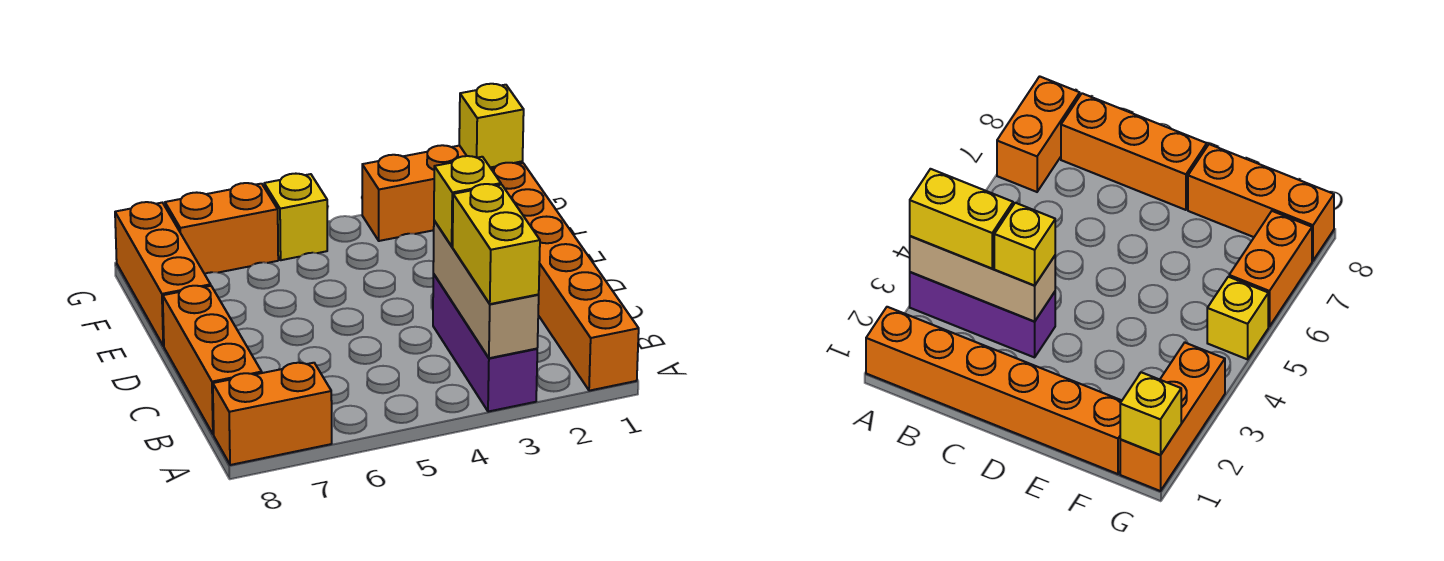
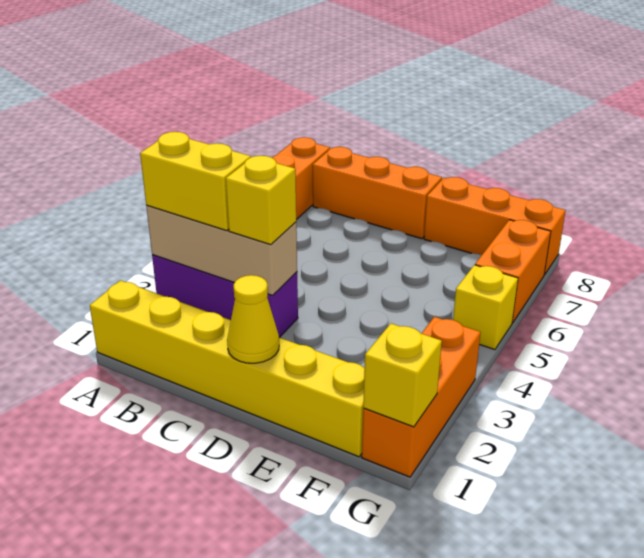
orange 1x6 brick [492,163,639,391] -> yellow 1x6 brick [90,281,365,457]
none -> yellow 1x1 cone [227,275,279,363]

